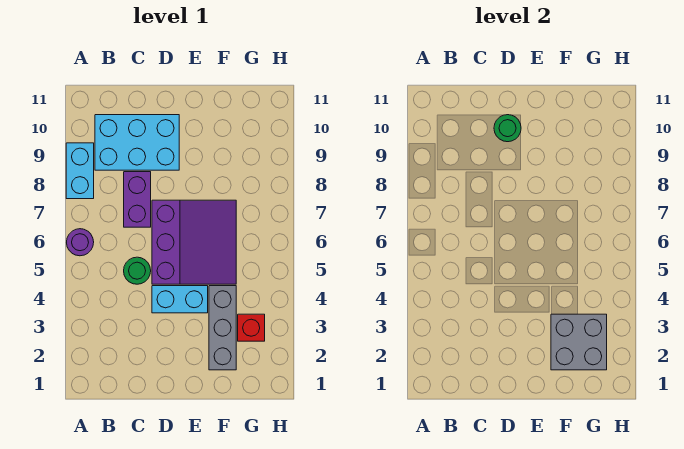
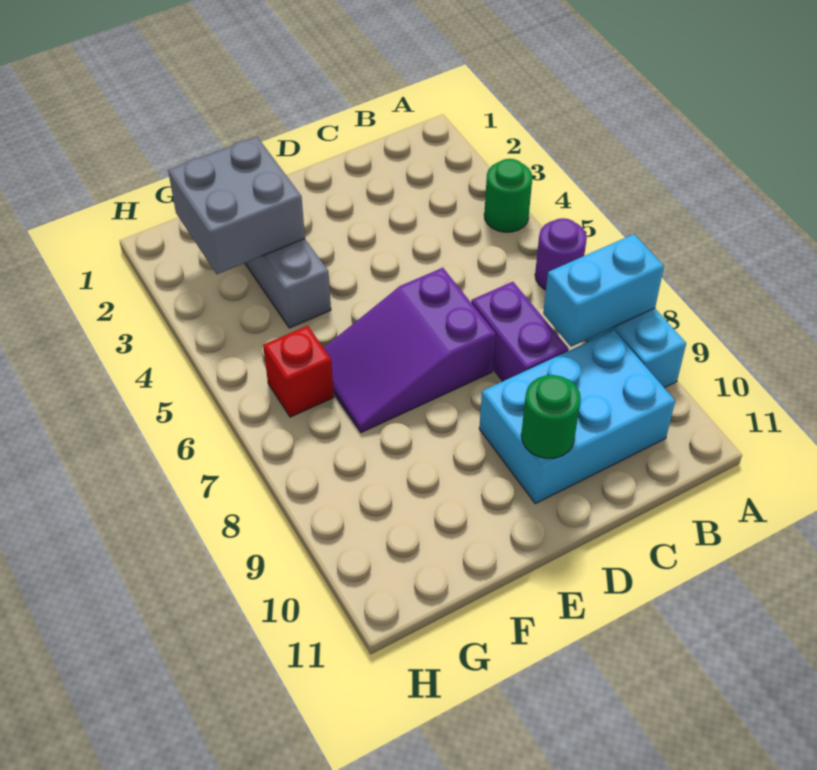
green 1x1 round brick [124,257,151,284] -> green 1x1 round brick moved to [484,159,532,232]
cyan 1x2 brick [152,286,208,313] -> cyan 1x2 brick moved to [543,234,664,347]
purple 3x3 slope [152,200,236,284] -> purple 2x3 slope [324,268,495,433]
red 1x1 brick [238,314,265,341] -> red 1x1 brick moved to [263,326,334,417]

